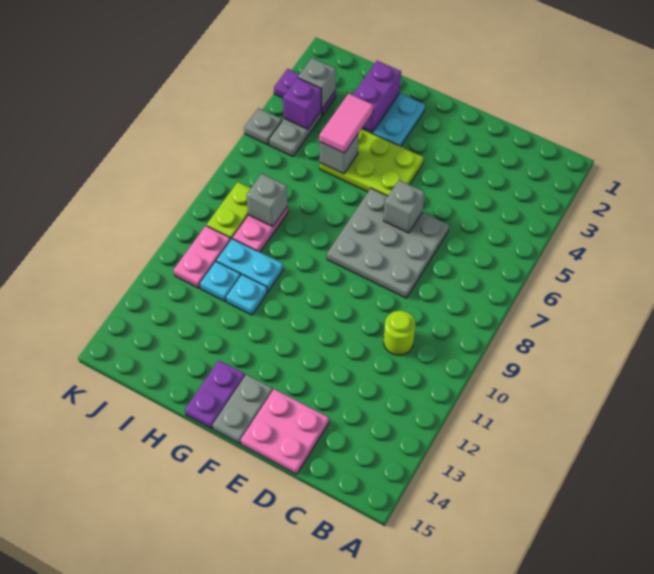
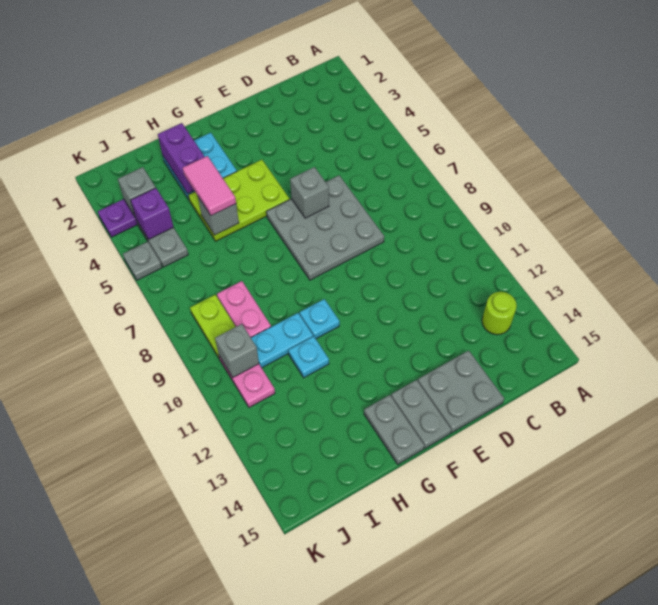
lime 1x1 round brick [384,311,415,355] -> lime 1x1 round brick moved to [482,292,517,335]
pink 2x2 plate [241,389,329,474] -> grey 2x2 plate [418,351,504,433]
purple 1x2 plate [185,360,245,429] -> grey 1x2 plate [364,395,424,464]
grey 1x1 brick [246,174,288,227] -> grey 1x1 brick moved to [215,324,259,377]
cyan 1x1 plate [200,261,241,301] -> cyan 1x1 plate moved to [300,299,340,339]

